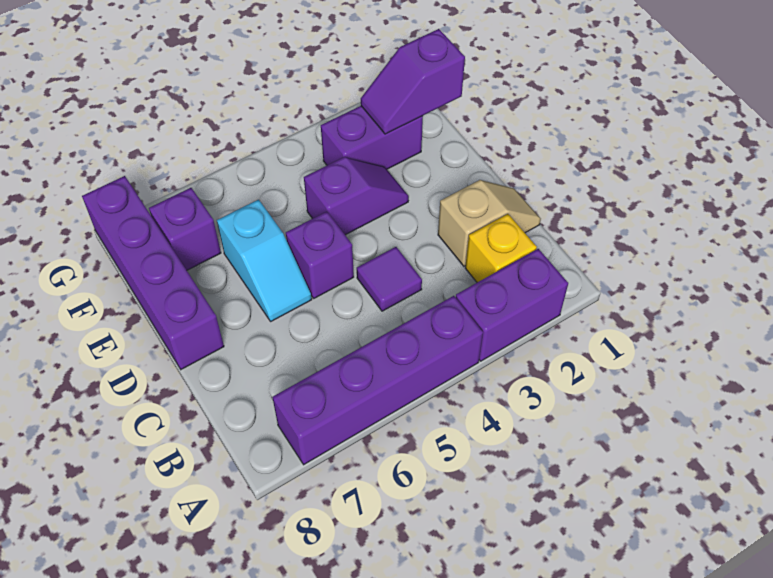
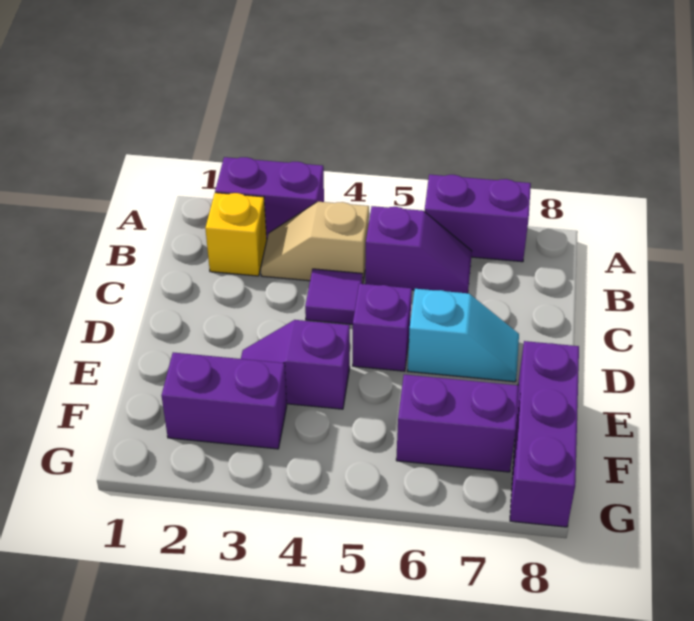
purple 1x4 brick [273,296,483,465] -> purple 1x2 brick [425,174,531,262]
tan 1x2 slope [438,180,541,266] -> tan 1x2 slope moved to [261,202,369,284]
cyan 1x2 slope [217,200,312,321] -> cyan 1x2 slope turned to [408,289,519,382]
purple 1x4 brick [82,176,224,369] -> purple 1x3 brick [510,341,579,527]
purple 1x2 slope [361,29,465,134] -> purple 1x2 slope moved to [365,206,472,293]
purple 1x1 brick [149,188,221,270] -> purple 1x2 brick [396,375,518,472]

